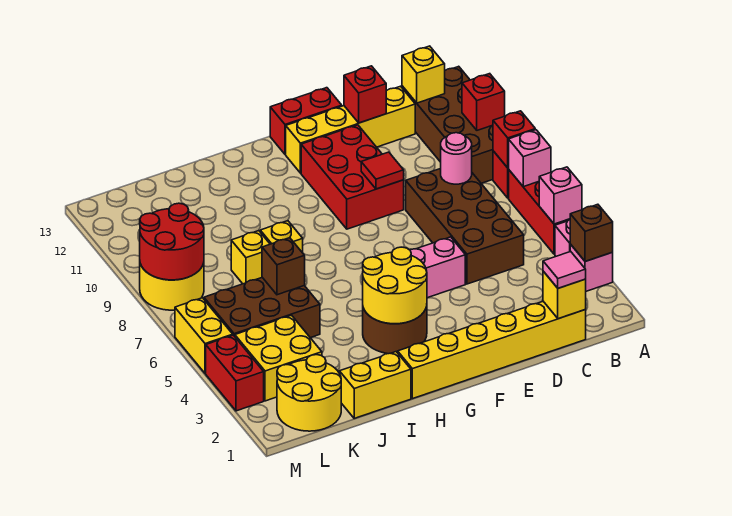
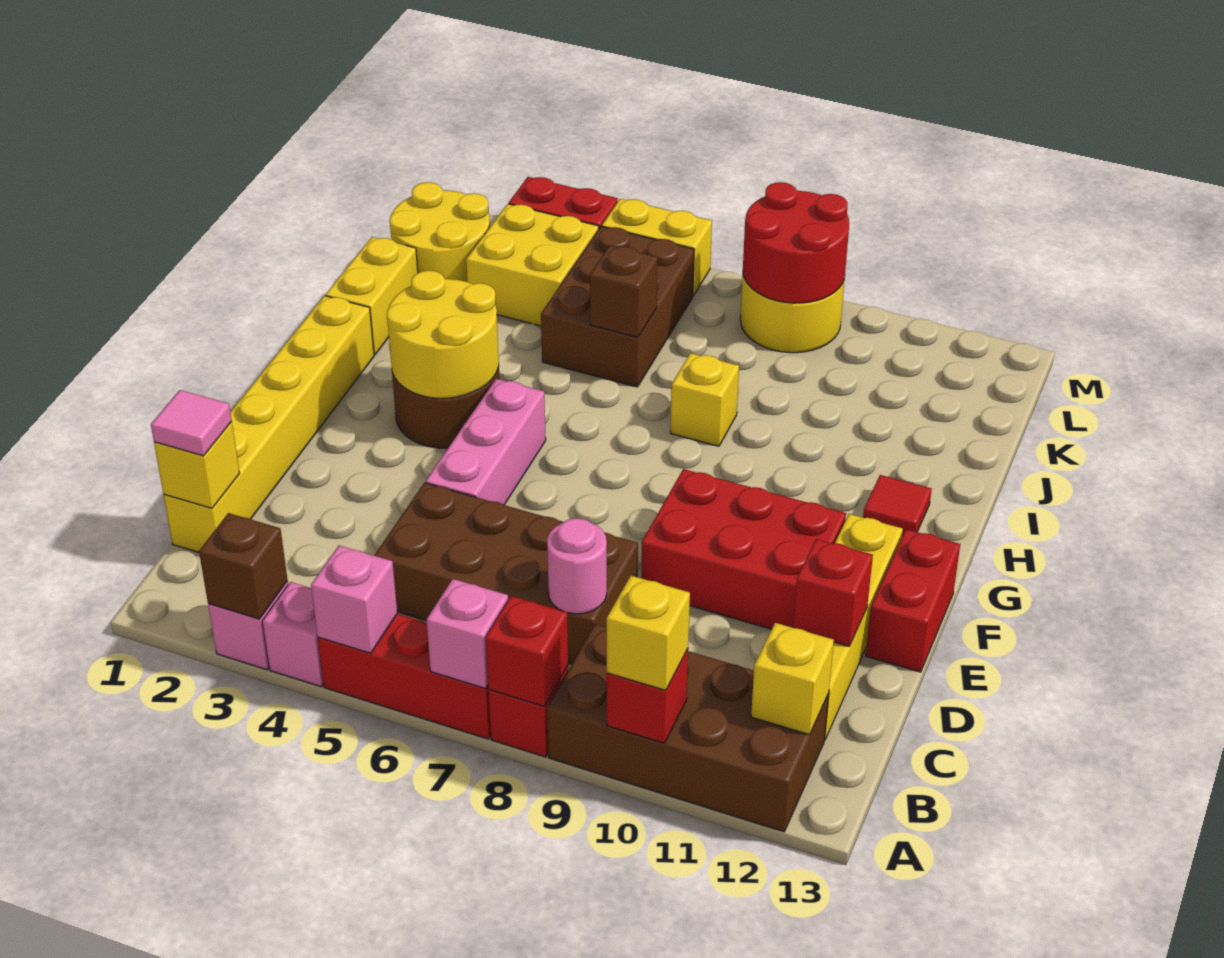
red 1x1 tile [361,152,404,189] -> red 1x1 tile moved to [863,475,931,536]
yellow 1x1 brick [231,231,270,284] -> yellow 1x1 brick moved to [607,576,690,690]

